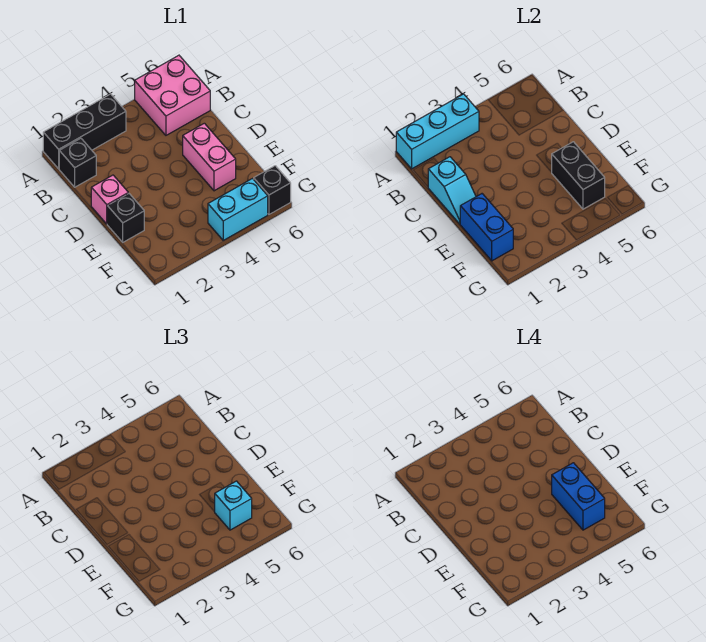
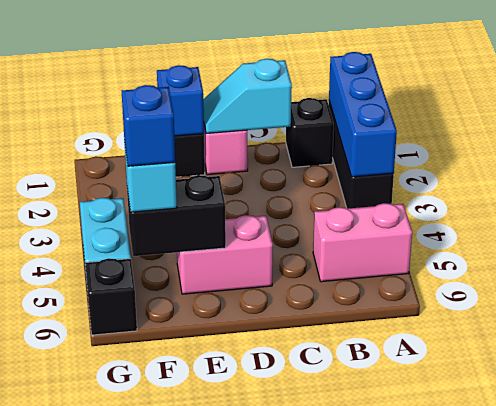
cyan 1x3 brick [396,94,479,169] -> blue 1x3 brick [329,52,397,177]
pink 2x2 brick [135,55,210,135] -> pink 1x2 brick [313,203,412,282]
blue 1x2 brick [460,194,513,261] -> blue 1x1 brick [157,65,204,136]
blue 1x2 brick [552,463,605,530] -> blue 1x1 brick [122,85,175,166]

